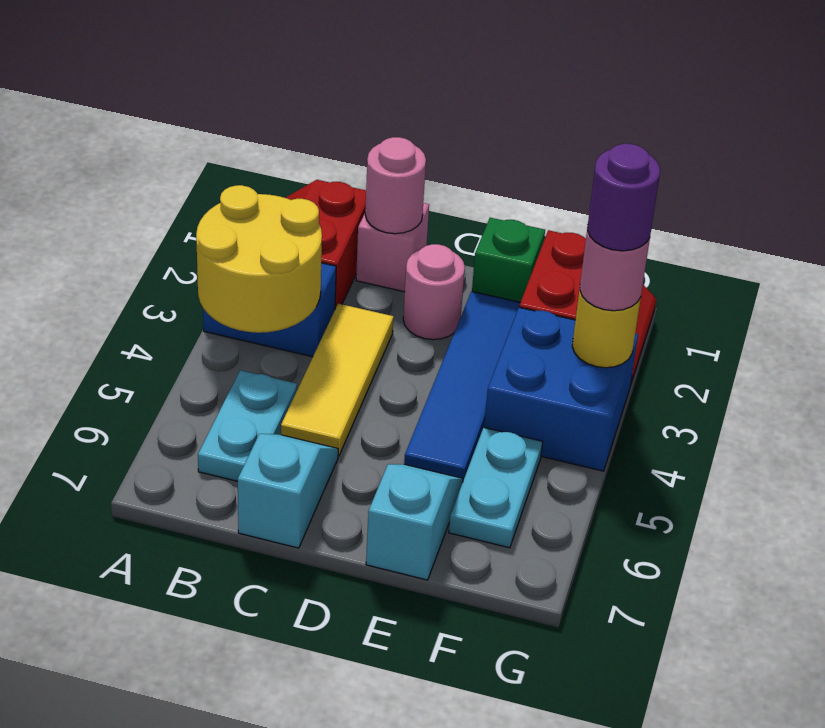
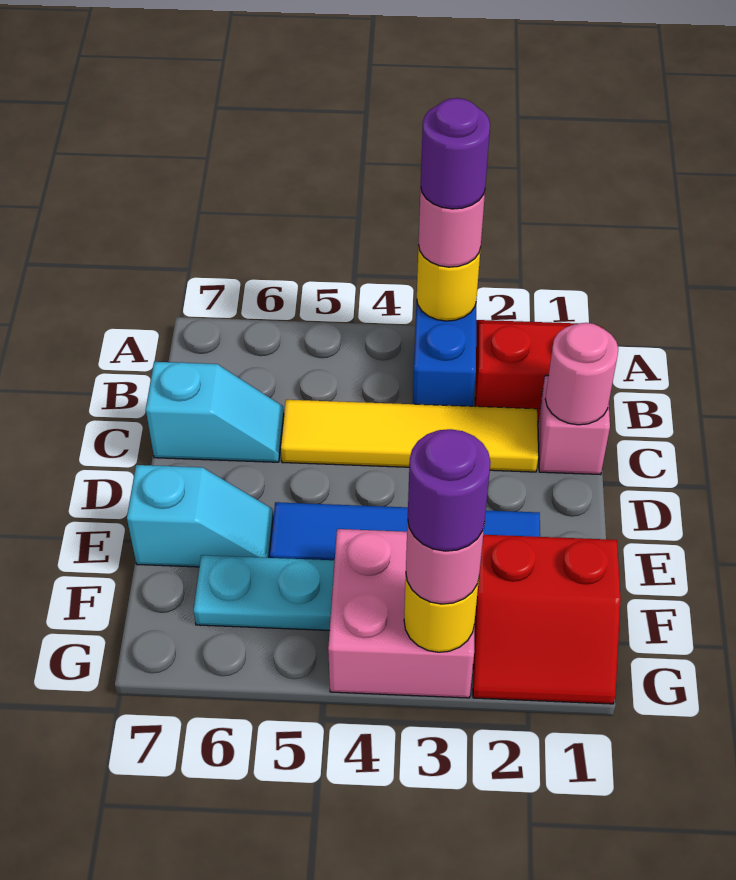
yellow 2x2 round brick [196,185,322,333] -> yellow 1x1 round brick [417,245,481,321]
none -> purple 1x1 round brick [421,98,490,209]
cyan 1x2 plate [198,370,297,481] -> none
yellow 1x3 tile [281,304,394,456] -> yellow 1x4 tile [281,400,538,472]
pink 1x1 round brick [403,244,465,340] -> pink 1x1 round brick moved to [419,188,485,267]
green 1x1 brick [472,218,545,302] -> none
blue 2x2 brick [484,307,638,471] -> pink 2x2 brick [328,529,474,698]

